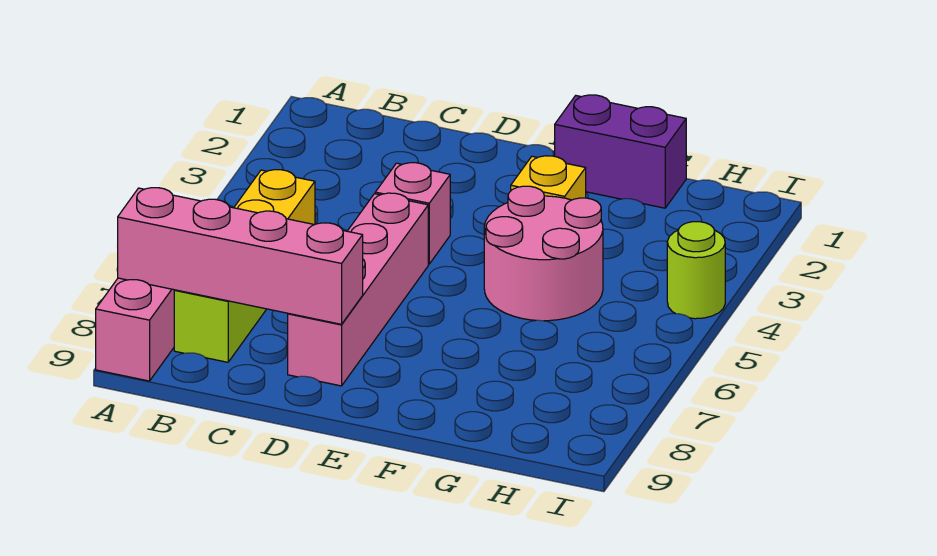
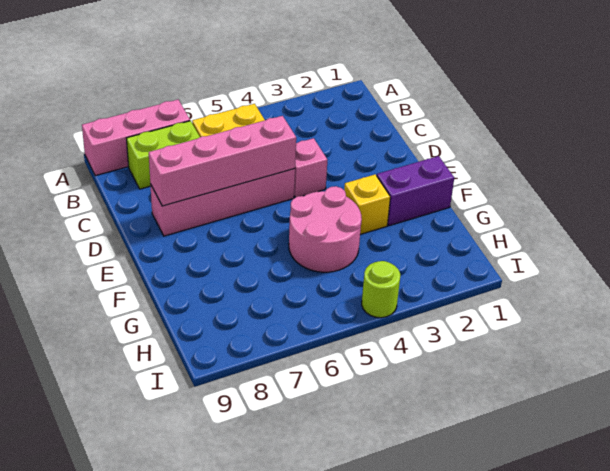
pink 1x4 brick [118,188,363,324] -> pink 1x4 brick turned to [149,116,296,206]
purple 1x2 brick [555,95,686,208] -> purple 1x2 brick turned to [377,156,454,226]

